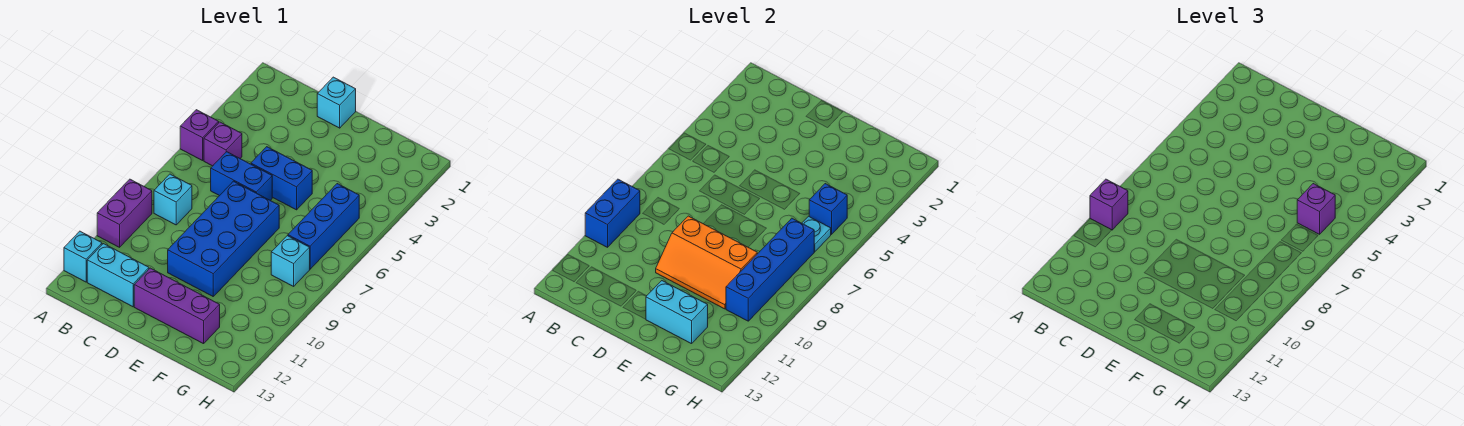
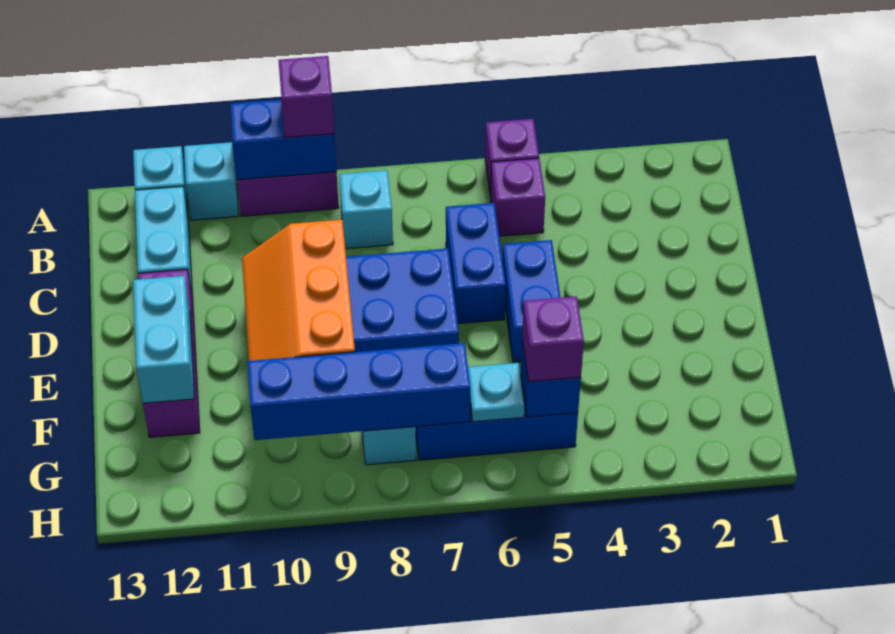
cyan 1x1 brick [317,77,356,128] -> cyan 1x1 brick moved to [184,142,239,220]

